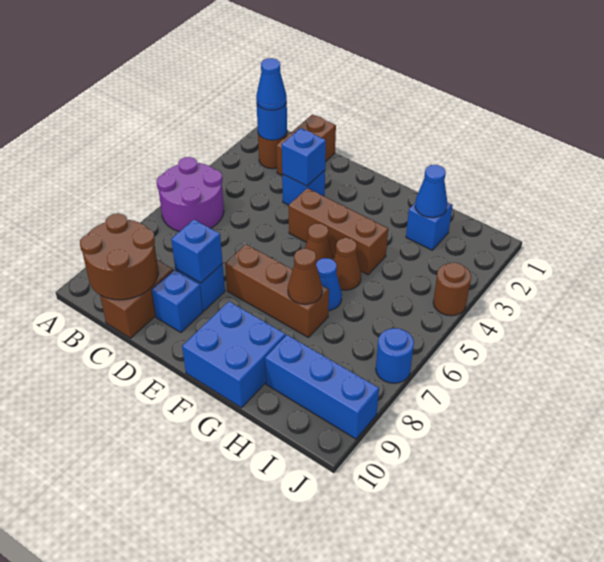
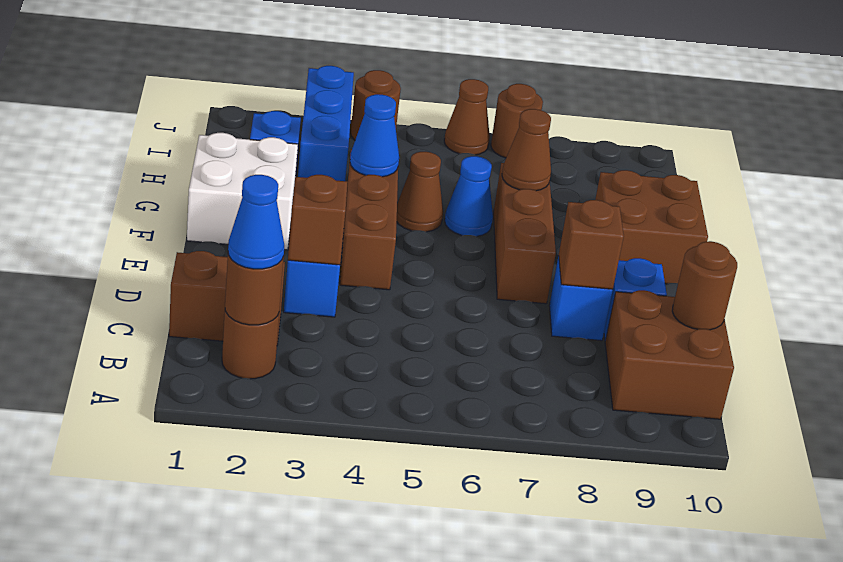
purple 2x2 round brick [157,157,224,232] -> none
blue 1x1 round brick [257,102,287,140] -> brown 1x1 round brick [225,254,284,325]
brown 2x2 round brick [80,213,158,300] -> brown 1x1 round brick [672,241,737,330]
brown 1x2 brick [100,260,173,338] -> brown 2x2 brick [605,290,734,419]
blue 1x1 brick [282,128,326,186] -> brown 1x1 brick [288,175,348,265]
blue 1x1 brick [171,220,223,283] -> brown 1x1 brick [558,200,624,290]
none -> white 2x2 brick [187,133,298,250]
brown 1x1 cone [305,223,334,263] -> brown 1x1 cone moved to [444,79,490,155]
blue 2x2 brick [182,302,286,408] -> brown 2x2 brick [595,170,708,284]
blue 1x1 cone [415,165,447,218] -> blue 1x1 cone moved to [350,94,399,177]
blue 1x3 brick [265,335,379,439] -> blue 1x3 brick moved to [298,66,354,181]
blue 1x1 round brick [376,328,414,383] -> brown 1x1 round brick [491,84,543,158]

